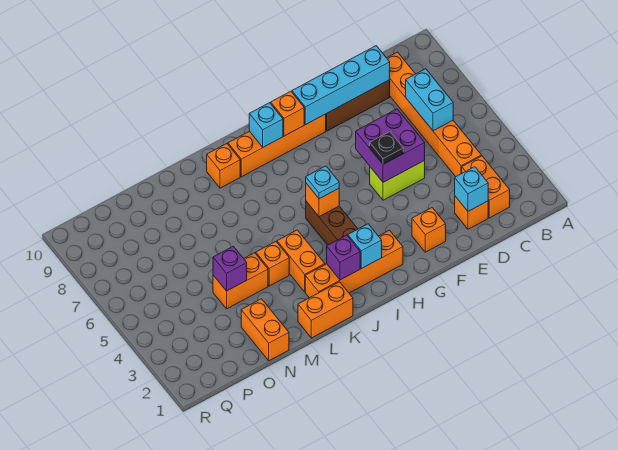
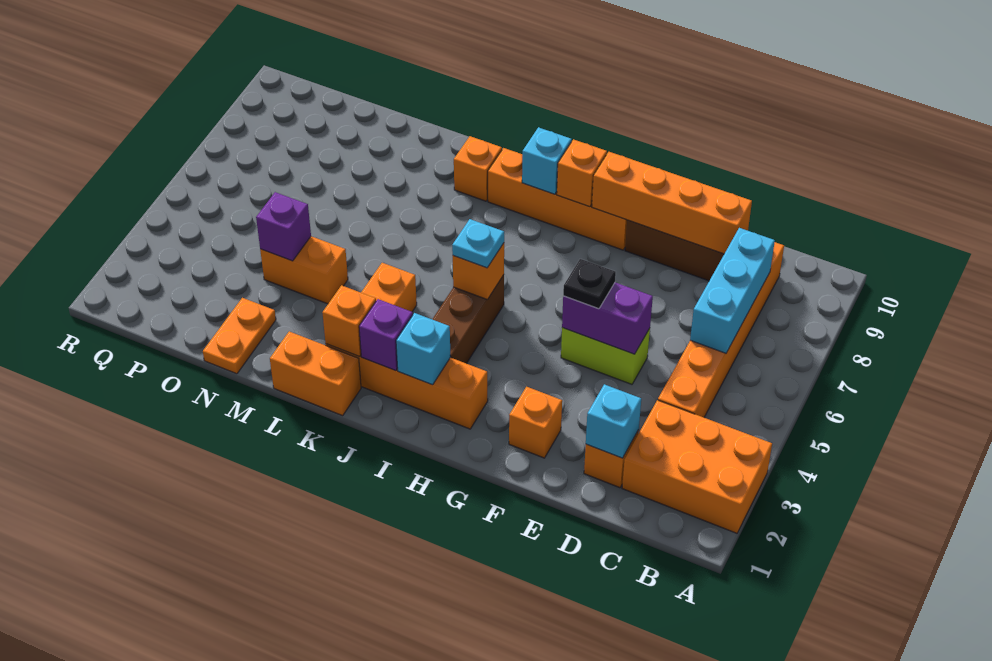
orange 1x2 brick [462,156,510,218] -> orange 2x3 brick [622,400,772,533]
cyan 1x2 brick [406,69,453,131] -> cyan 1x3 brick [690,228,775,353]
cyan 1x4 brick [292,46,390,125] -> orange 1x4 brick [592,152,752,254]
purple 2x2 brick [356,109,425,182] -> purple 1x2 brick [562,283,653,354]
orange 1x1 brick [256,242,289,286] -> orange 1x1 brick moved to [322,285,376,356]
orange 1x2 brick [241,299,289,361] -> orange 1x2 plate [203,298,276,374]

